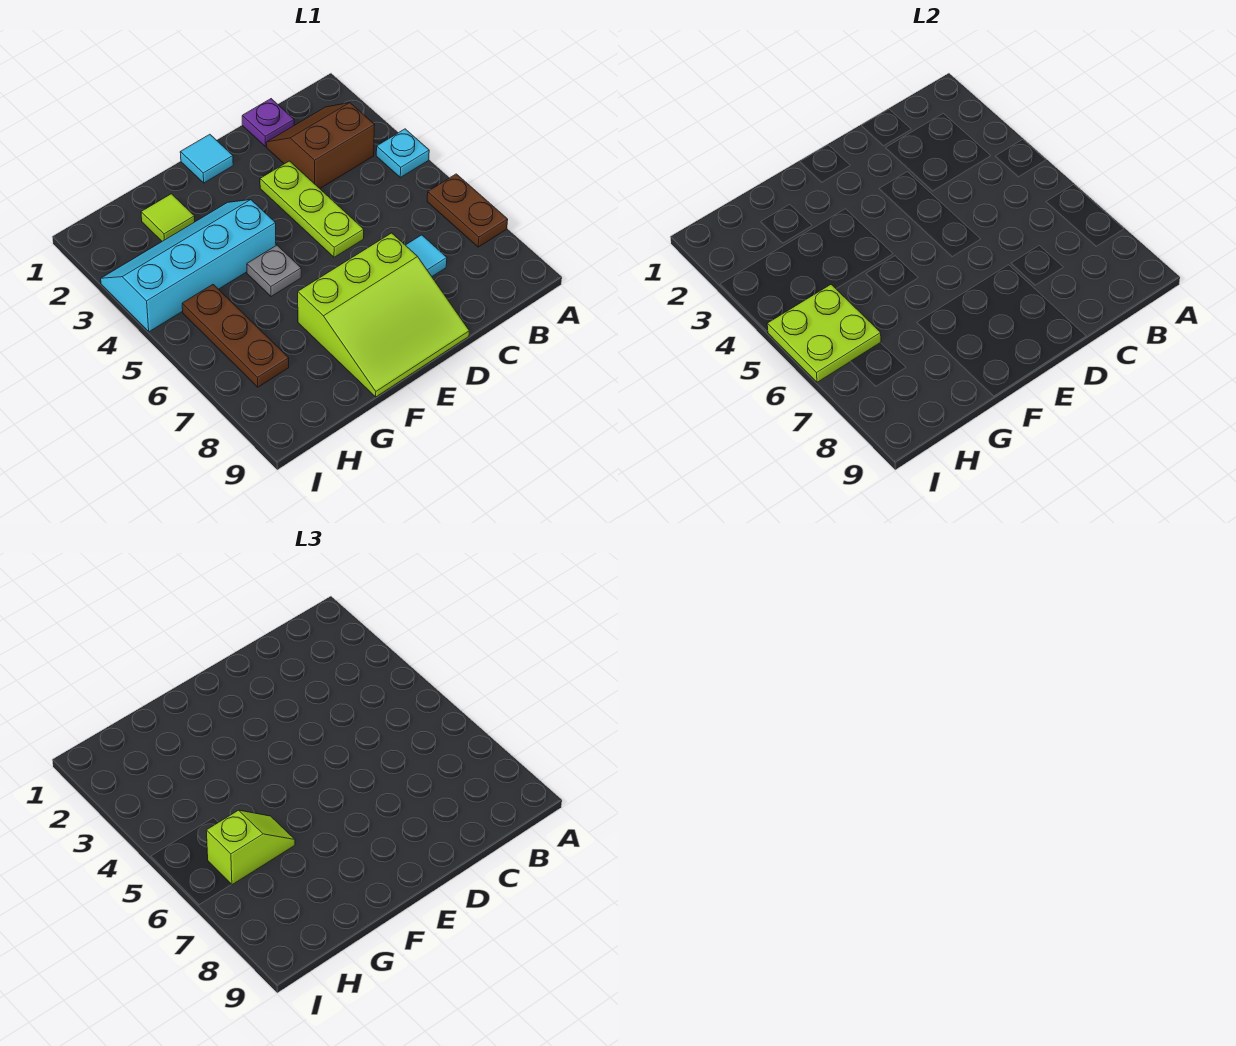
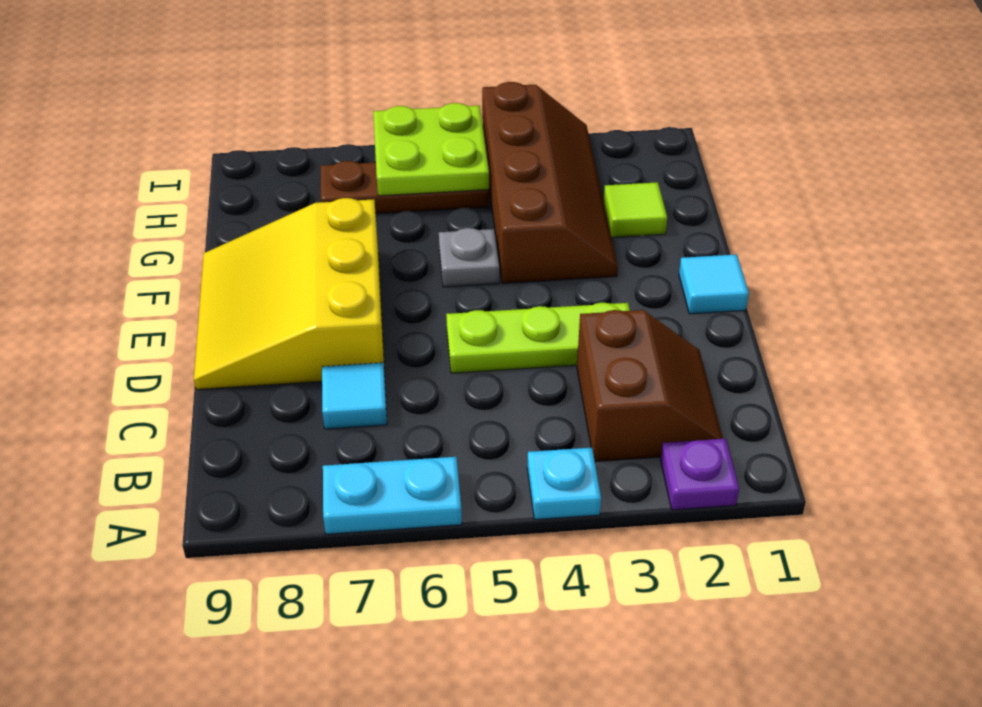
brown 1x2 plate [427,174,508,247] -> cyan 1x2 plate [323,457,462,534]
purple 1x1 plate [242,99,294,146] -> purple 1x1 plate moved to [660,439,739,510]
lime 3x3 slope [298,233,469,397] -> yellow 3x3 slope [194,198,384,389]
cyan 2x4 slope [101,200,276,332] -> brown 2x4 slope [482,82,618,283]
lime 1x2 slope [206,810,295,885] -> none

